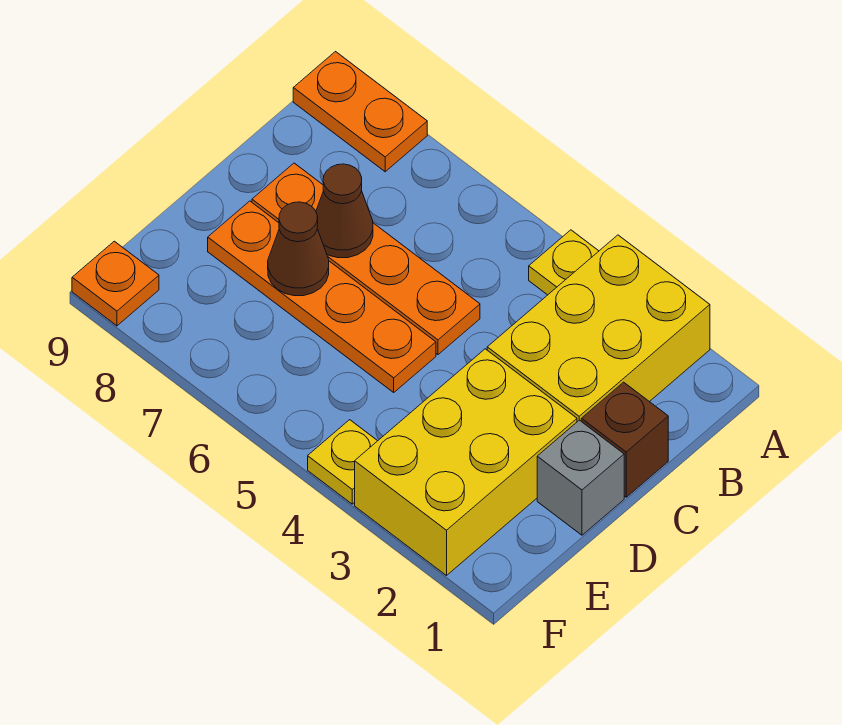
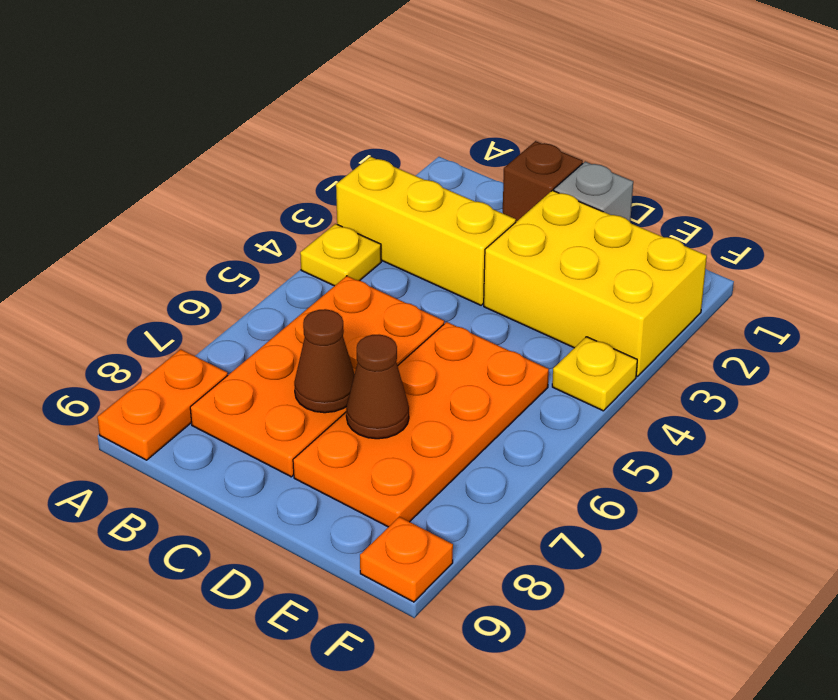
yellow 2x3 brick [487,235,710,422] -> yellow 1x3 brick [336,157,516,305]
orange 1x4 plate [252,163,480,354] -> orange 2x4 plate [190,276,444,477]
orange 1x4 plate [208,201,436,392] -> orange 2x4 plate [293,322,549,527]

